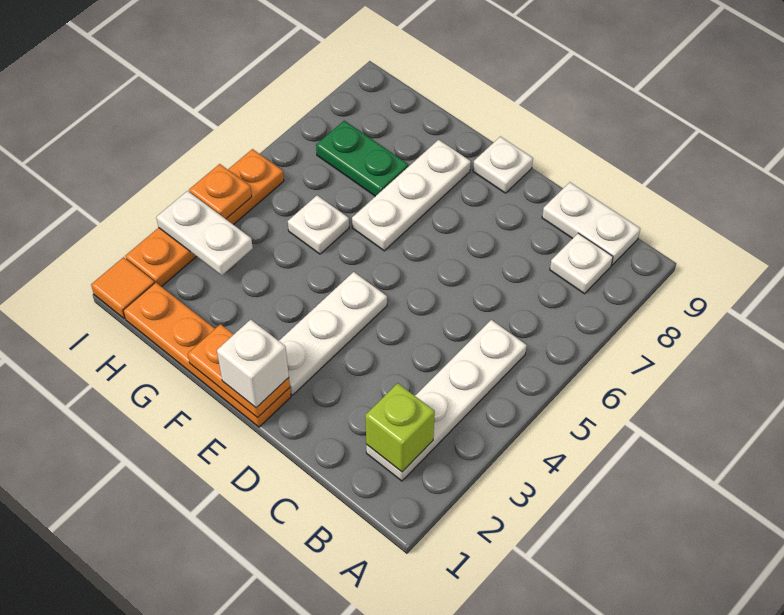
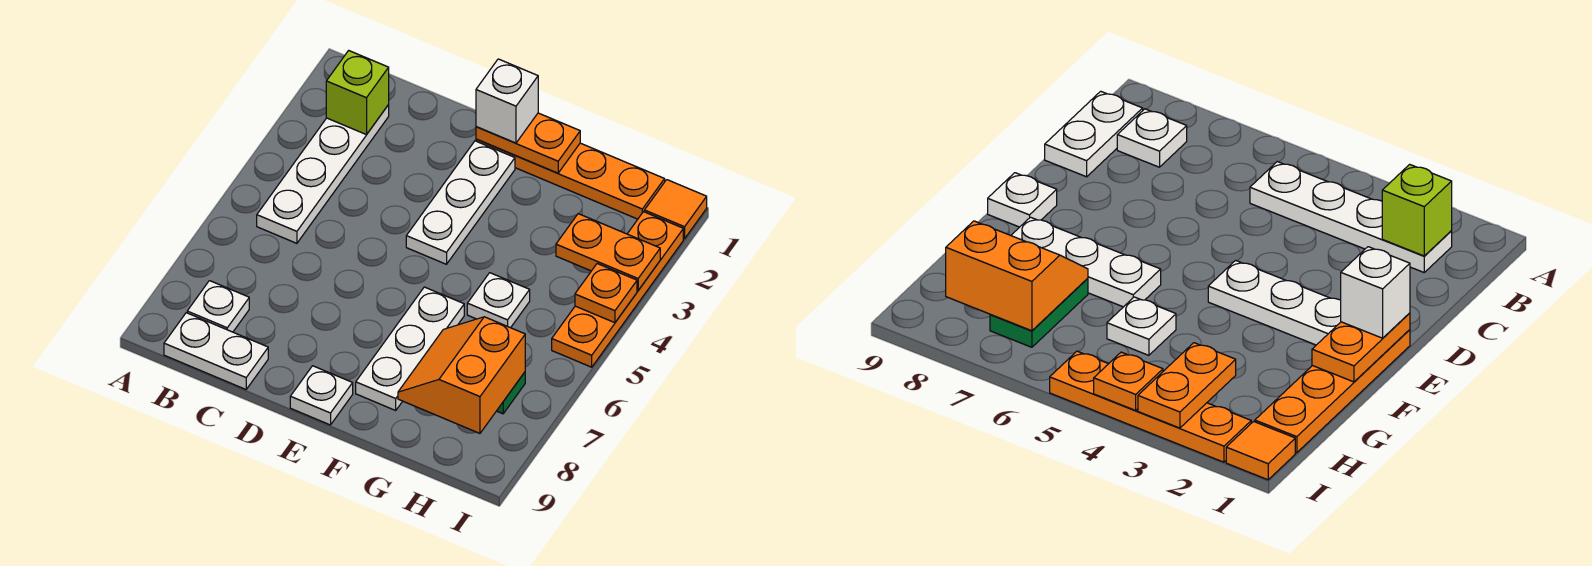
none -> orange 2x2 slope [398,317,525,433]
white 1x2 plate [156,191,253,275] -> orange 1x2 plate [556,214,660,290]

